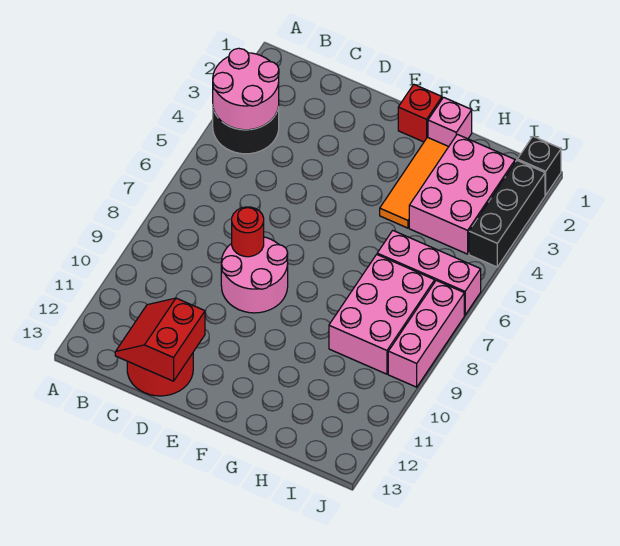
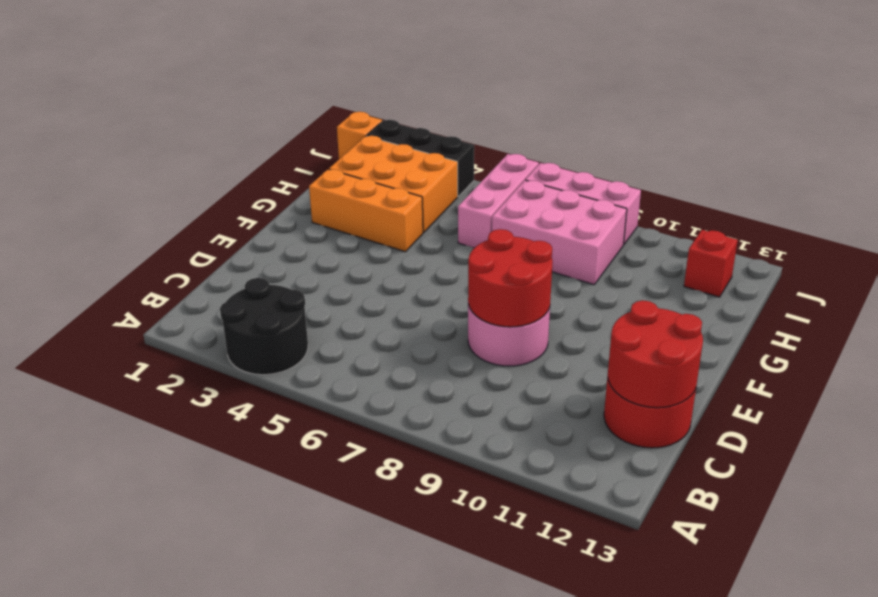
pink 2x2 round brick [213,48,279,130] -> none
red 2x2 slope [115,298,205,381] -> red 2x2 round brick [608,300,703,408]
red 1x1 round brick [232,207,264,257] -> red 2x2 round brick [468,229,553,327]
red 1x1 brick [398,85,442,142] -> red 1x1 brick moved to [684,230,738,297]
pink 1x1 brick [428,97,472,147] -> none
orange 1x3 tile [380,137,448,228] -> orange 1x3 brick [309,169,423,252]
pink 2x3 brick [409,134,515,254] -> orange 2x3 brick [329,136,458,233]
black 1x1 brick [517,137,561,195] -> orange 1x1 brick [337,112,382,159]

